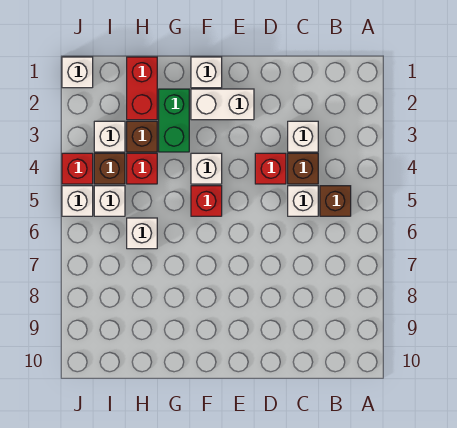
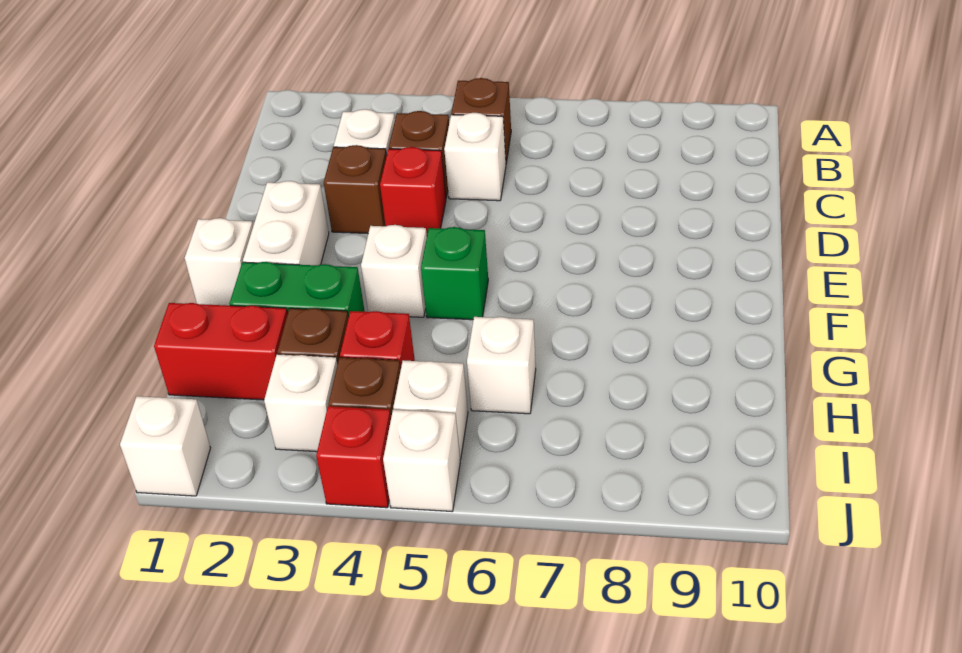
none -> brown 1x1 brick [324,145,387,234]
red 1x1 brick [191,186,222,216] -> green 1x1 brick [421,227,488,320]

